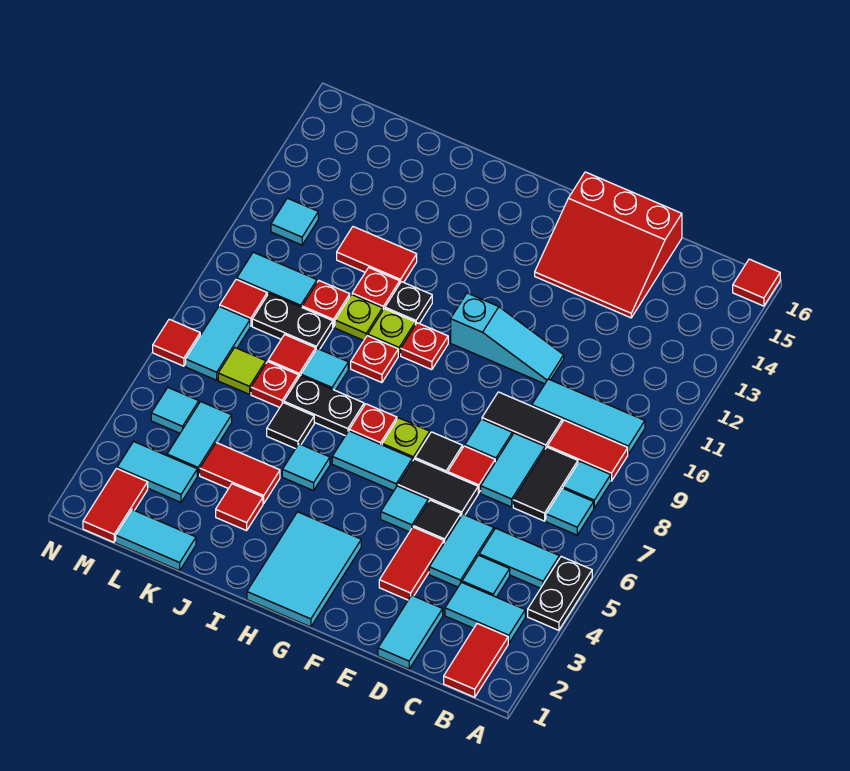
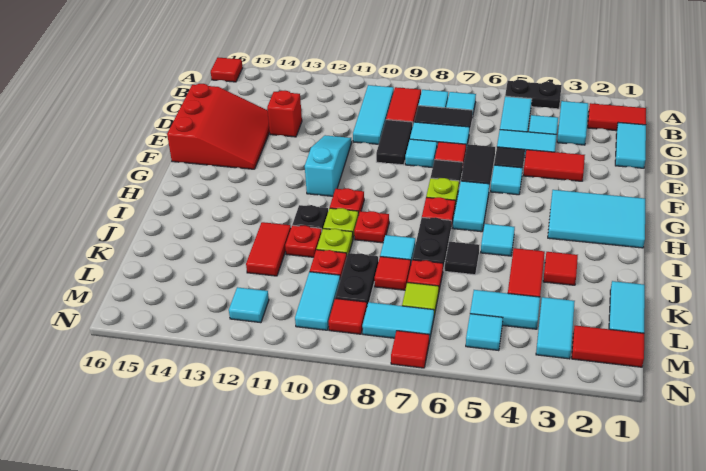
cyan 1x2 tile [378,595,443,669] -> cyan 1x2 tile turned to [615,122,646,168]
none -> red 1x1 brick [267,91,302,137]

